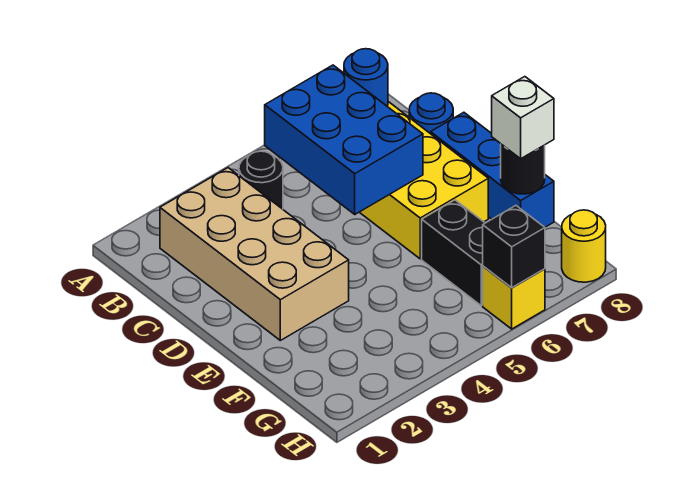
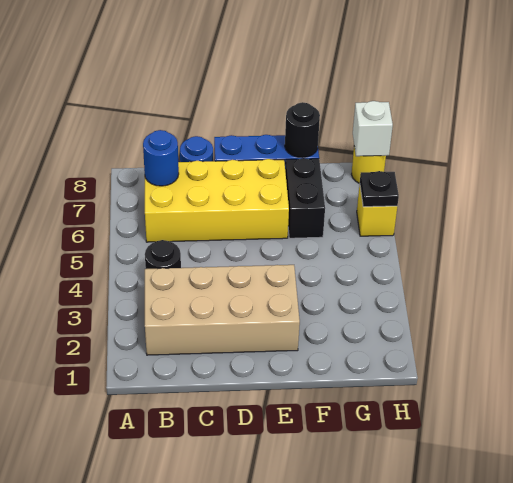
blue 2x3 brick [265,65,423,214] -> none
black 1x2 brick [422,200,485,306] -> black 1x2 brick turned to [285,158,325,238]
white 1x1 brick [492,77,554,159] -> white 1x1 brick moved to [353,101,393,156]
black 1x1 brick [483,206,545,288] -> black 1x1 plate [360,171,399,207]

